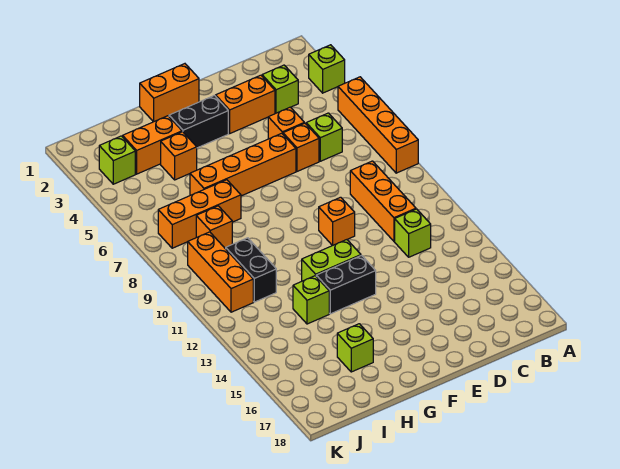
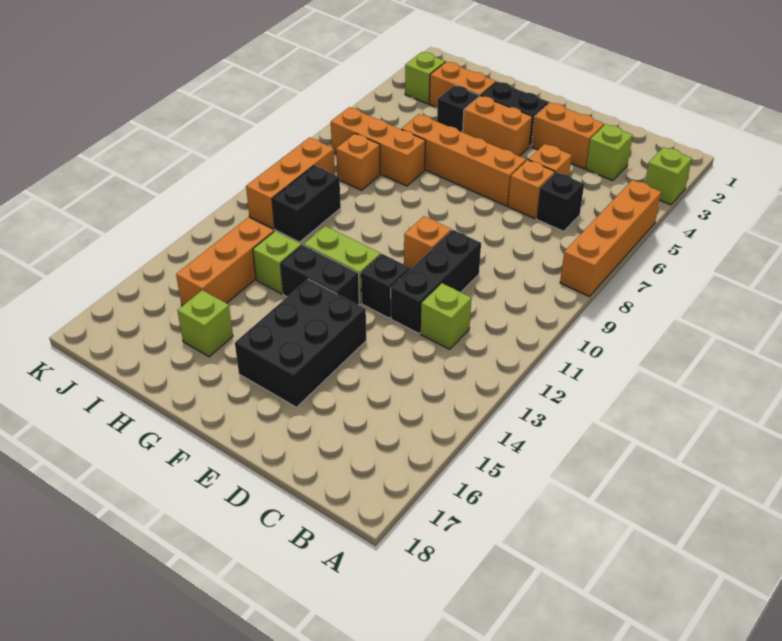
lime 1x1 brick [306,113,342,161] -> black 1x1 brick [536,172,584,231]
orange 1x3 brick [350,161,416,241] -> orange 1x3 brick moved to [176,217,274,306]
none -> black 1x3 brick [391,230,481,333]
none -> black 1x1 brick [361,254,410,318]
none -> black 2x3 brick [235,279,366,407]
orange 1x2 brick [140,64,199,122] -> orange 1x2 brick moved to [463,96,532,156]
orange 1x1 brick [161,132,197,180] -> black 1x1 brick [437,85,479,132]

